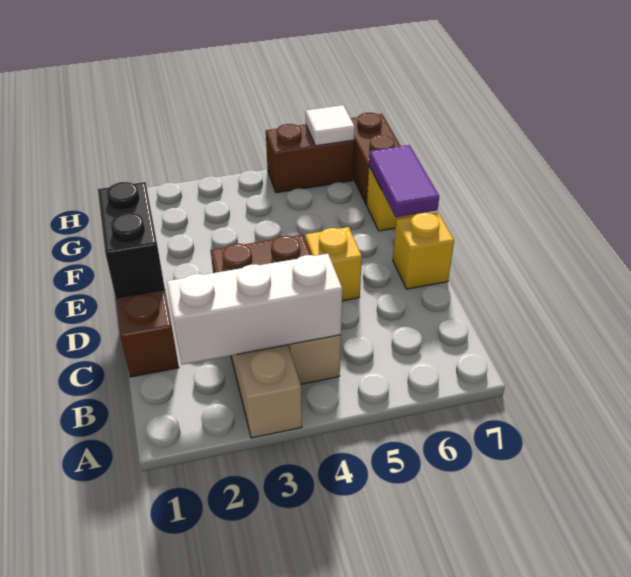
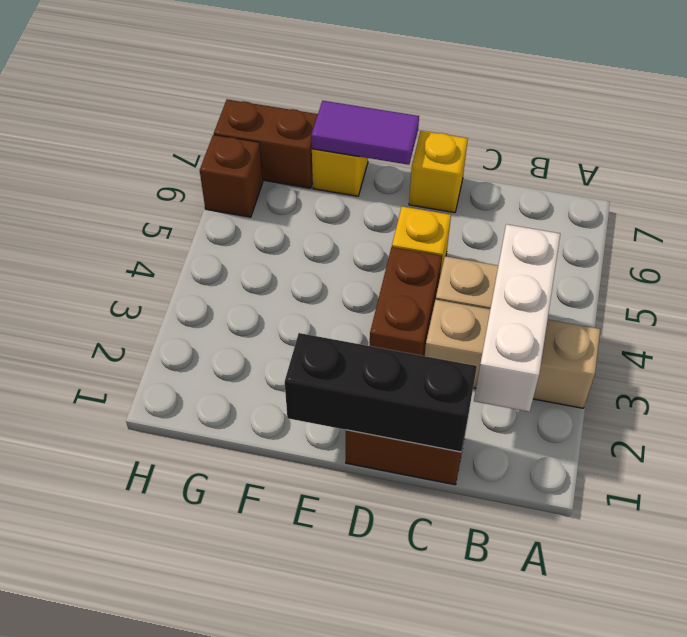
black 1x2 brick [98,182,165,298] -> black 1x3 brick [285,333,477,452]
brown 1x2 brick [266,124,354,193] -> brown 1x1 brick [200,135,263,217]
white 1x1 tile [306,105,355,146] -> none

